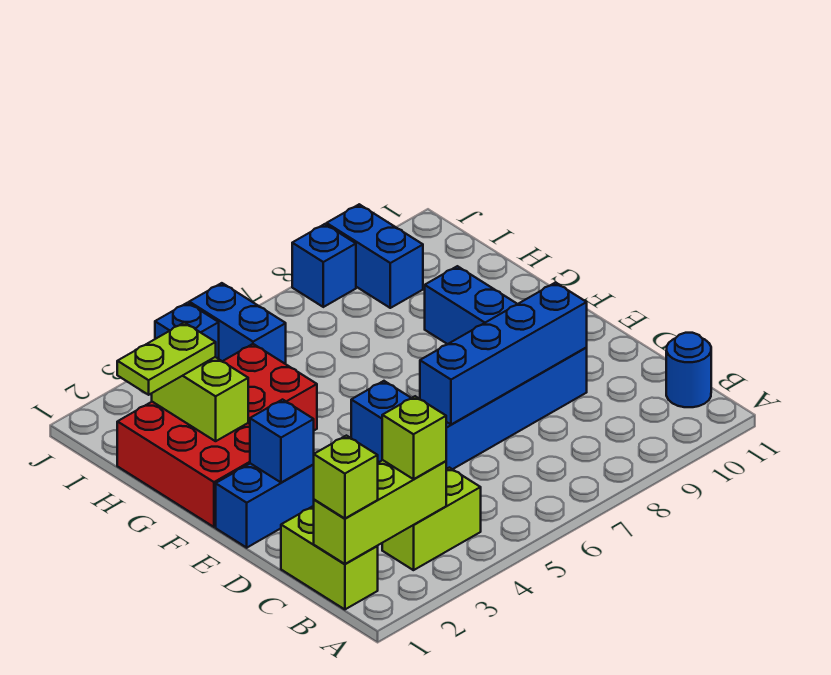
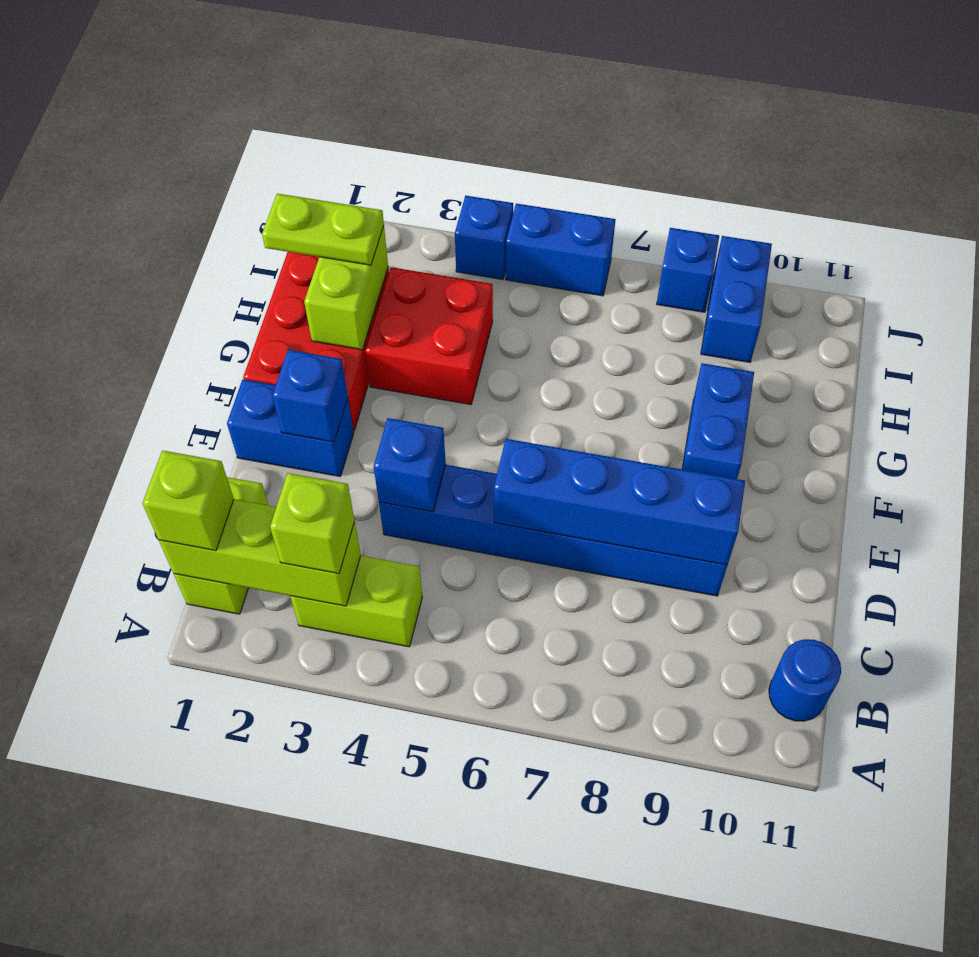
blue 1x2 brick [189,283,286,364] -> blue 1x2 brick turned to [506,204,616,296]

